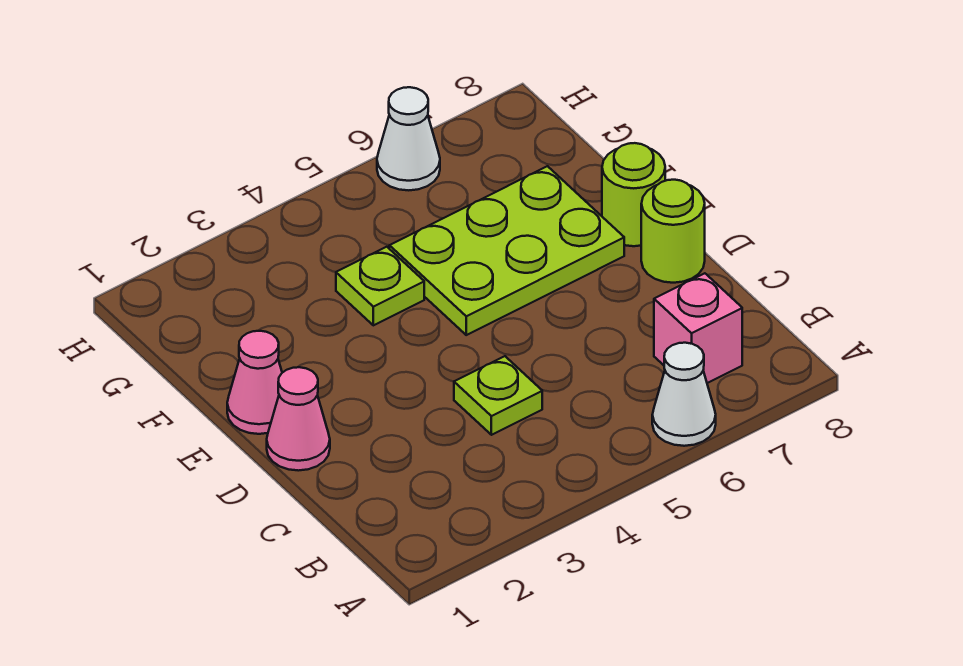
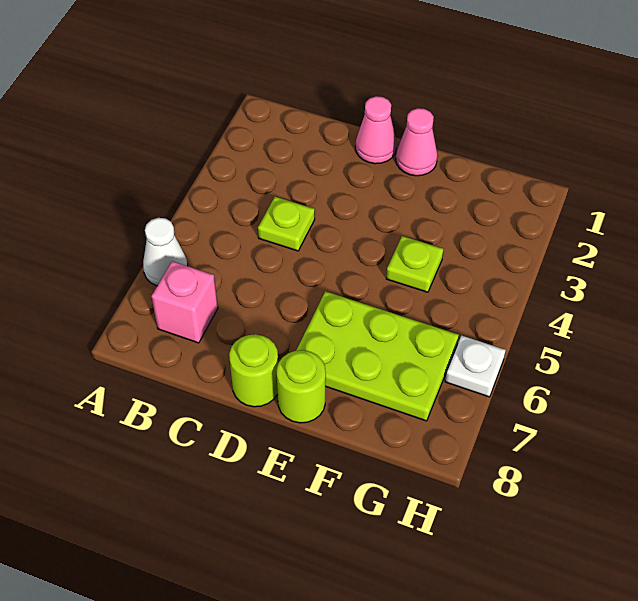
lime 2x3 plate [389,166,624,335] -> lime 2x3 plate turned to [296,291,459,421]
white 1x1 cone [377,87,440,190] -> white 1x1 plate [445,336,506,397]

